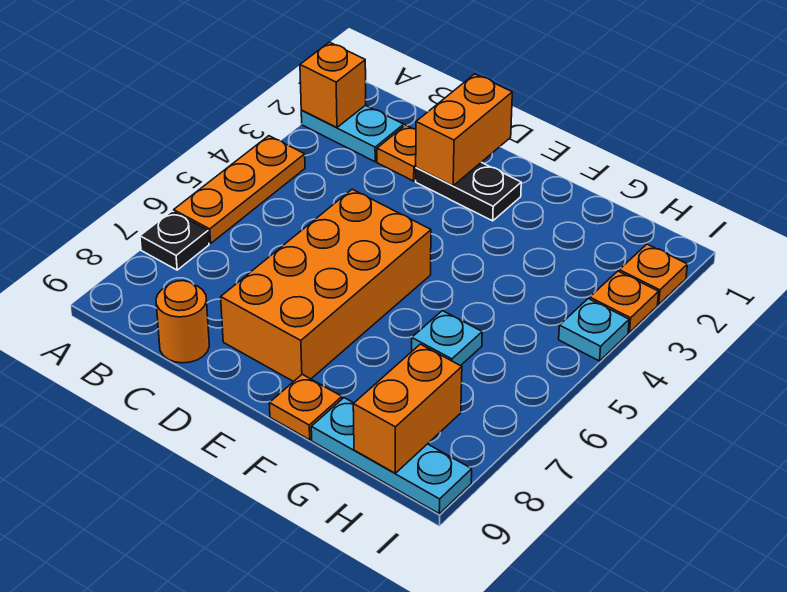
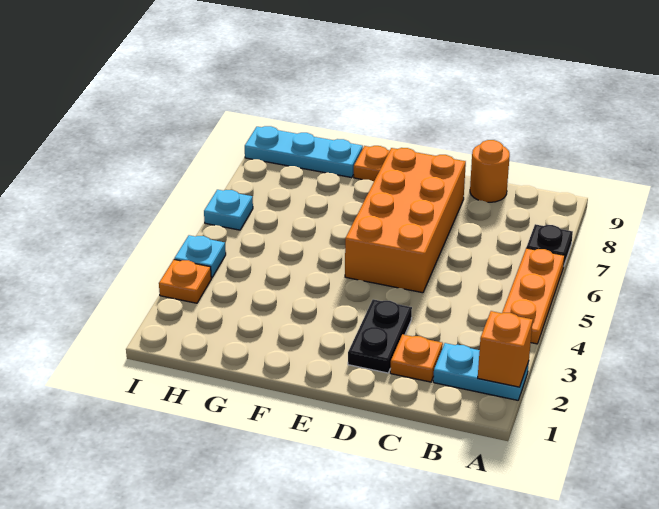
orange 1x2 brick [416,74,512,186] -> none
black 1x2 plate [416,162,521,221] -> black 1x2 plate turned to [348,299,412,373]
cyan 1x1 plate [412,311,482,366] -> cyan 1x1 plate moved to [204,190,253,230]
orange 1x2 brick [353,344,462,473] -> none
orange 1x1 plate [619,244,687,304] -> none

